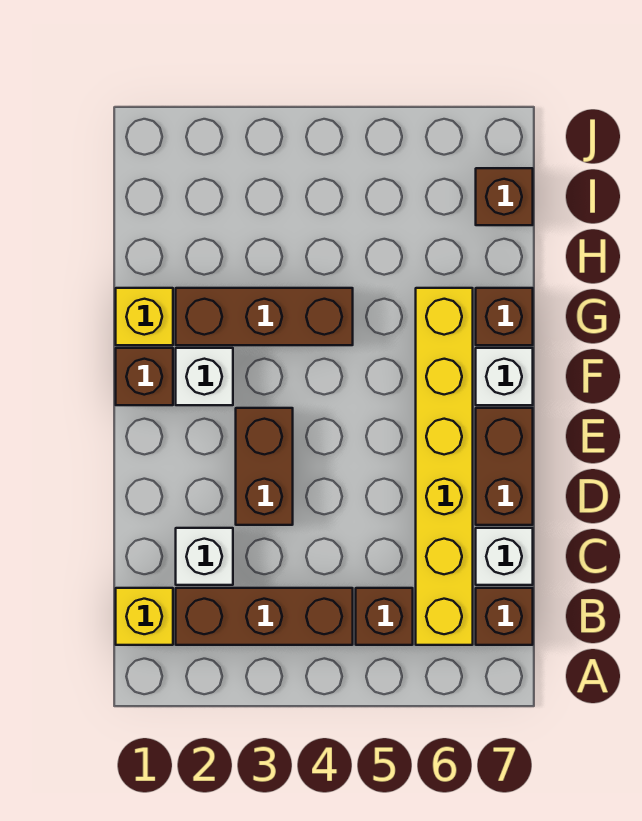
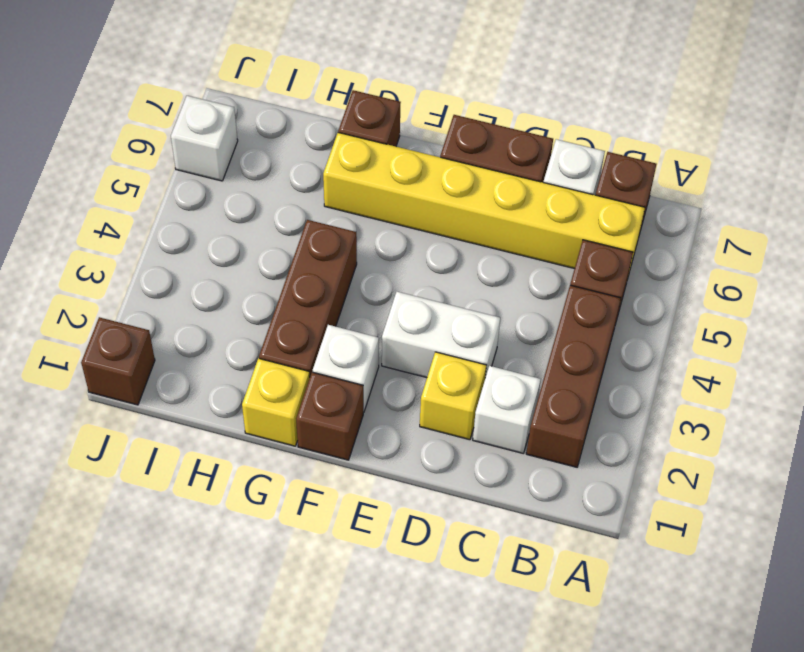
yellow 1x1 brick [116,588,173,645] -> yellow 1x1 brick moved to [420,352,486,440]
brown 1x2 brick [236,408,293,525] -> white 1x2 brick [382,292,500,378]
white 1x1 brick [476,348,533,405] -> white 1x1 brick moved to [171,96,238,181]
brown 1x1 brick [476,168,533,225] -> brown 1x1 brick moved to [81,317,155,405]

